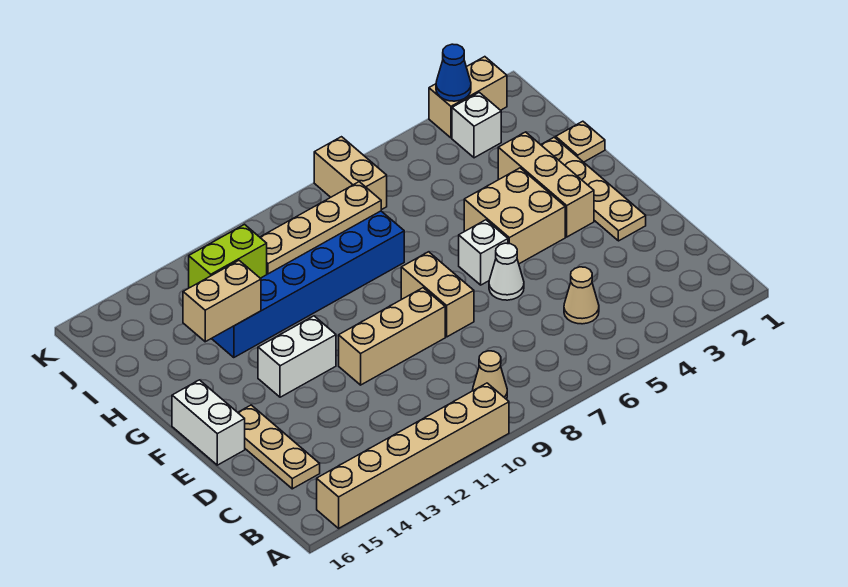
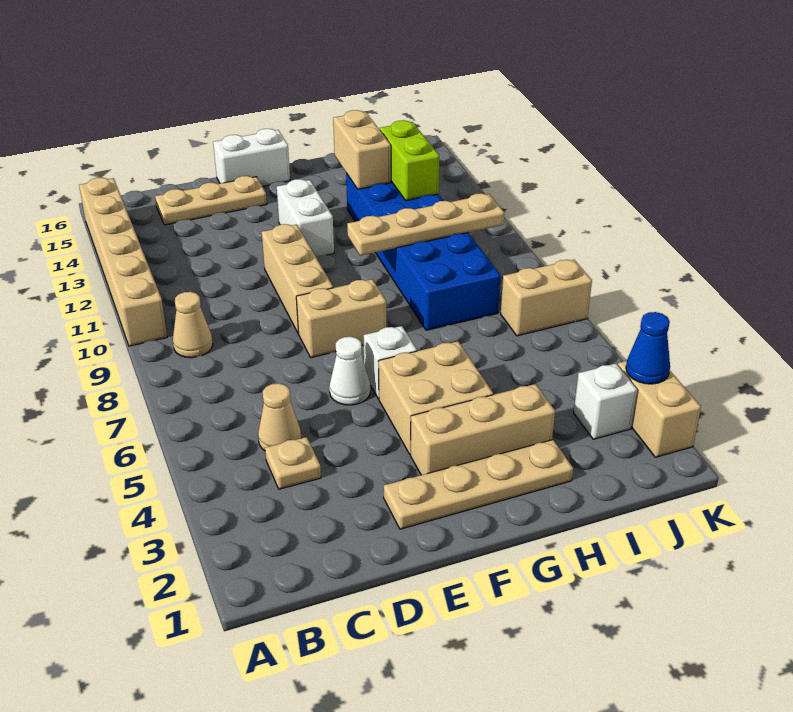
tan 1x1 plate [556,121,605,162] -> tan 1x1 plate moved to [265,437,321,489]
tan 1x4 plate [260,182,381,274] -> tan 1x4 plate turned to [347,193,504,256]

